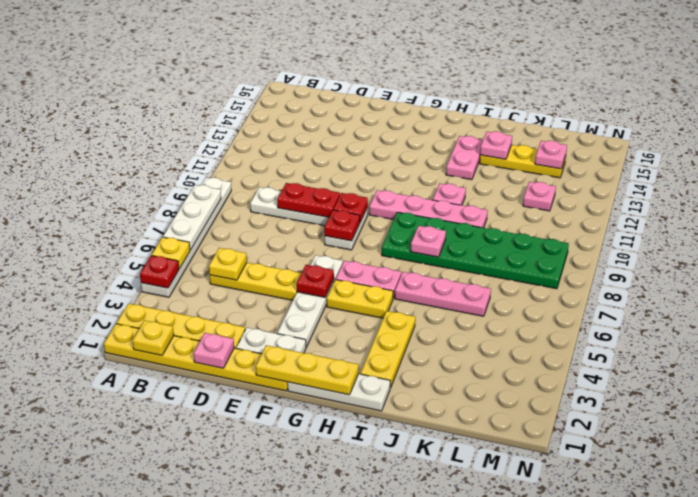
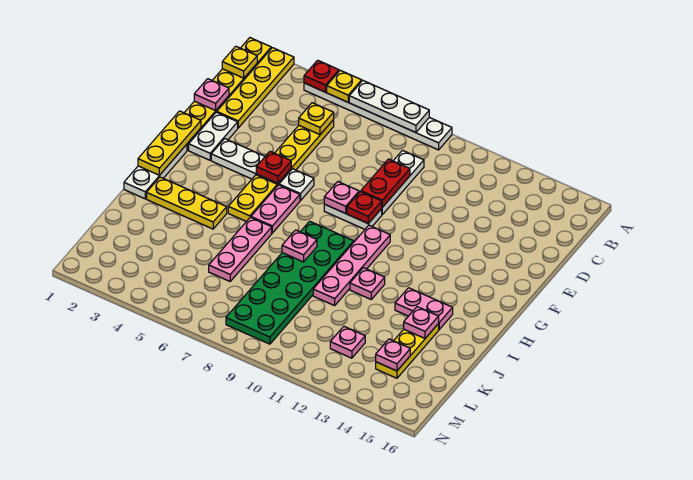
red 1x1 plate [324,210,360,241] -> pink 1x1 plate [324,182,359,213]

